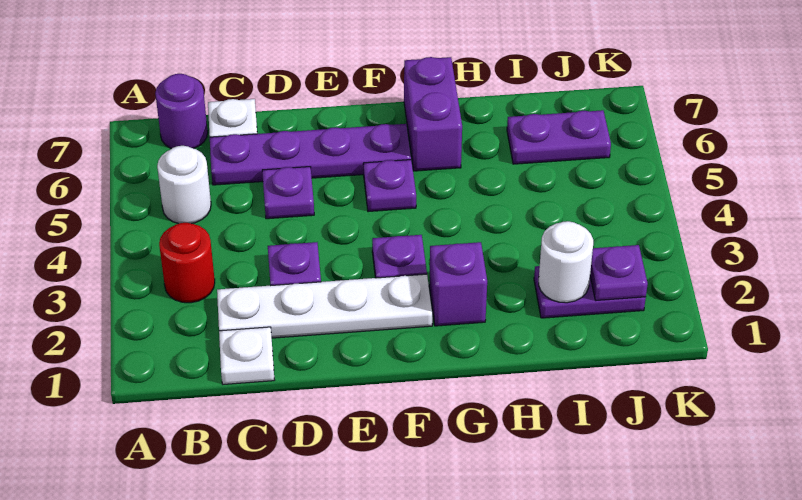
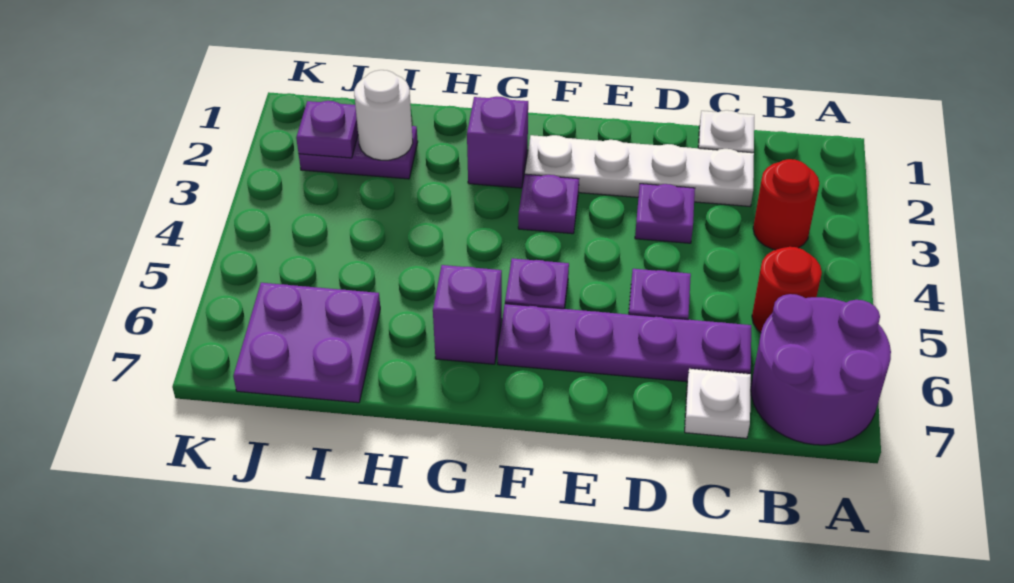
white 1x1 round brick [157,146,211,224] -> red 1x1 round brick [752,247,822,333]
purple 1x1 round brick [155,74,208,149] -> purple 2x2 round brick [751,294,891,445]
purple 1x2 brick [404,57,462,171] -> purple 1x1 brick [433,265,502,364]
purple 1x2 plate [507,110,611,164] -> purple 2x2 plate [233,283,380,403]

